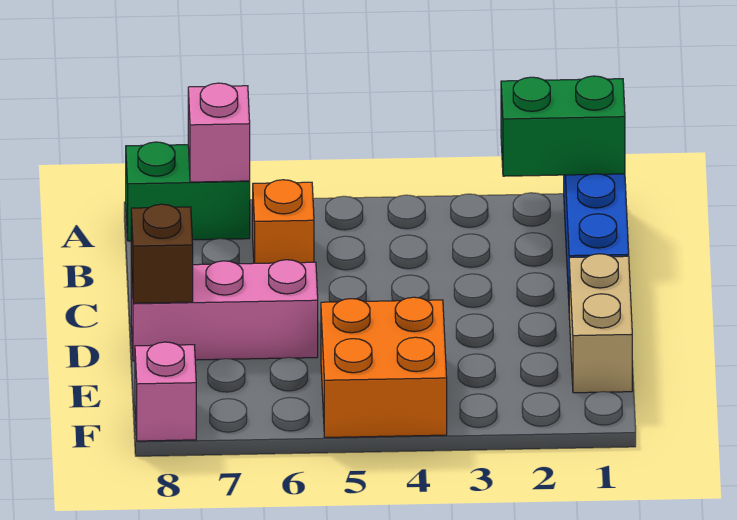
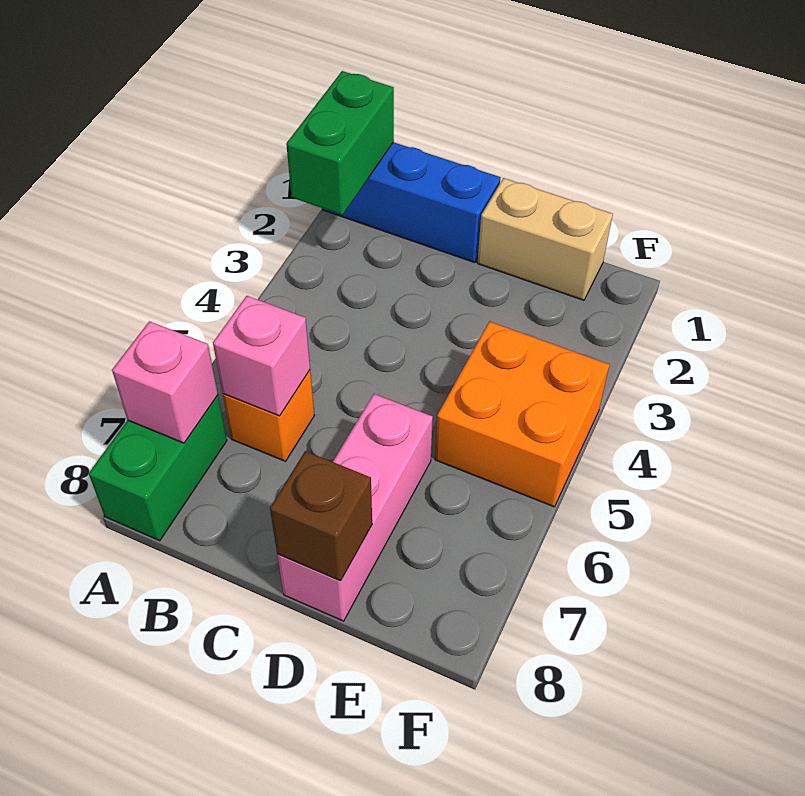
pink 1x1 brick [135,342,196,441] -> pink 1x1 brick moved to [213,296,310,416]

